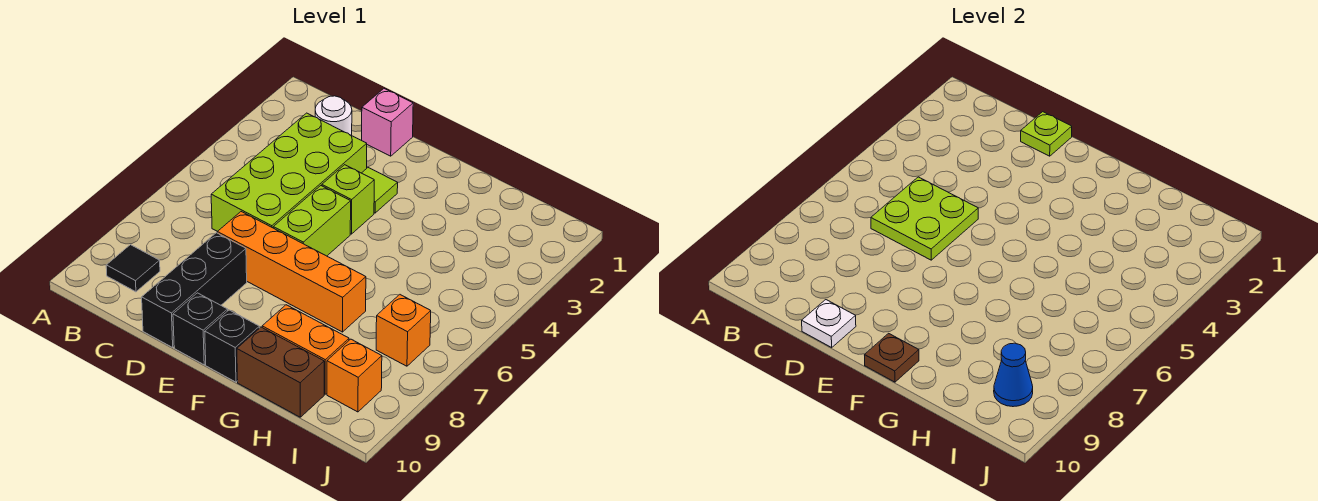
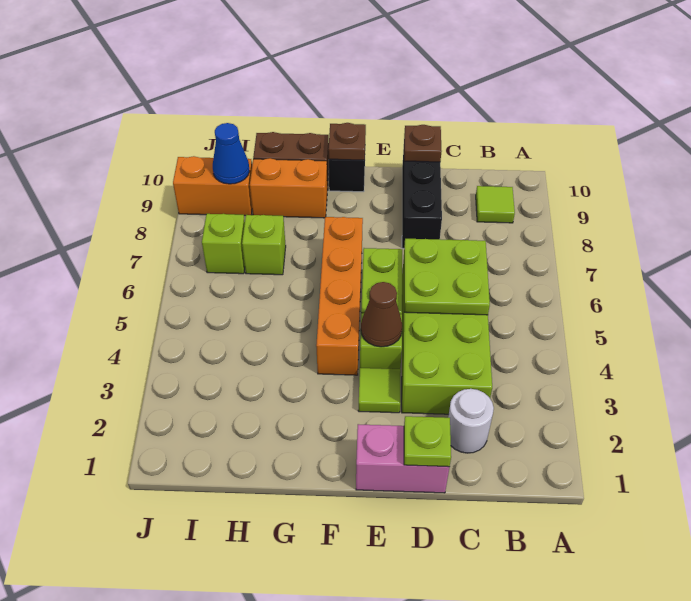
black 1x1 tile [106,245,160,292] -> lime 1x1 tile [476,186,515,223]
pink 1x1 brick [362,89,413,156] -> pink 1x2 brick [356,424,449,493]
orange 1x4 brick [217,212,366,332] -> orange 1x4 brick turned to [316,217,363,375]
white 1x1 plate [802,300,856,347] -> brown 1x1 plate [404,125,441,162]
none -> brown 1x1 cone [361,282,402,347]
black 1x1 brick [173,293,228,365] -> none
none -> lime 1x1 brick [242,215,286,275]
orange 1x1 brick [376,295,431,366] -> lime 1x1 brick [202,214,245,274]
orange 1x1 brick [327,339,382,412] -> orange 1x2 brick [173,156,252,216]

